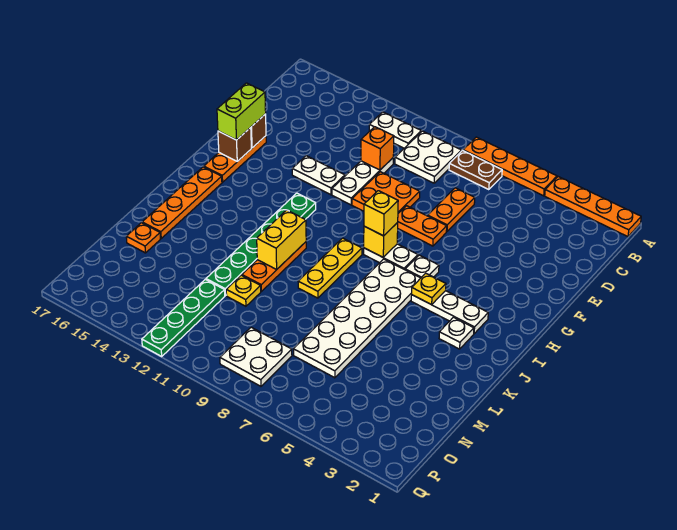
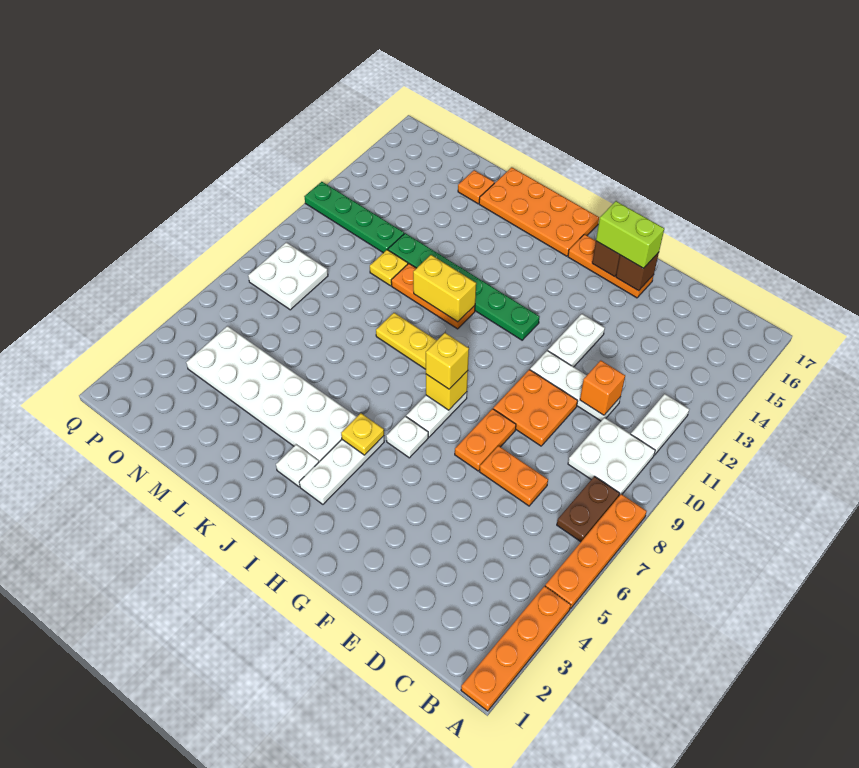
white 2x6 plate [294,259,420,378] -> white 2x6 plate moved to [186,326,357,462]
orange 1x4 plate [142,167,222,238] -> orange 2x4 plate [479,167,599,256]

